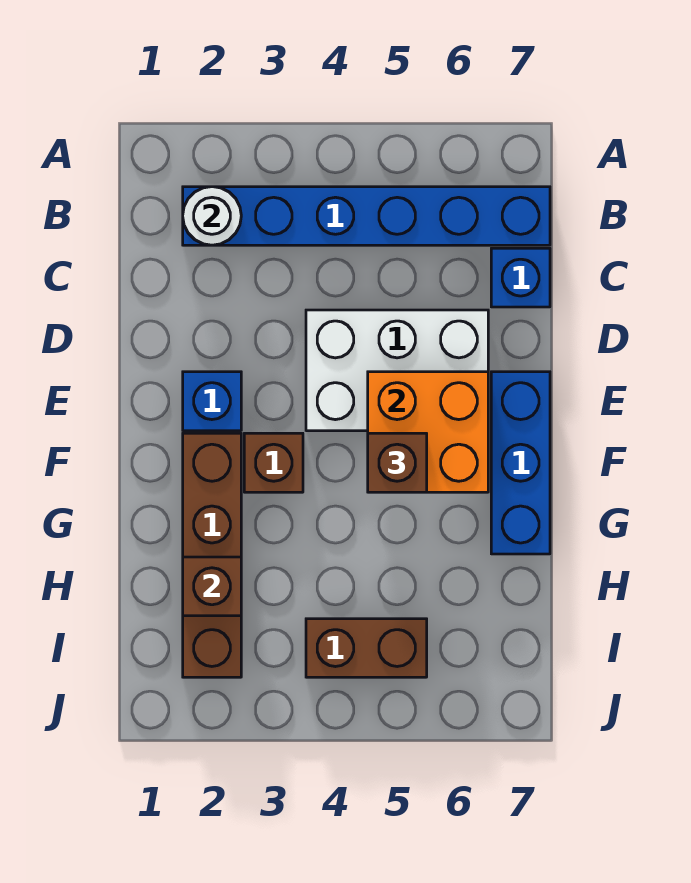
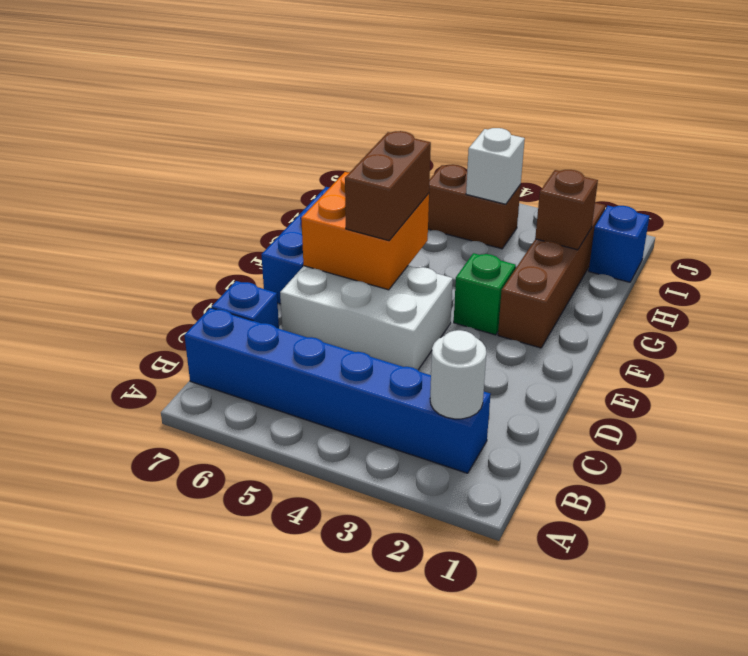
blue 1x1 brick [183,372,241,431] -> blue 1x1 brick moved to [589,206,649,282]
brown 1x1 brick [244,433,303,492] -> green 1x1 brick [454,253,516,335]
brown 1x1 brick [368,433,427,492] -> brown 1x2 brick [345,131,431,241]
none -> white 1x1 brick [466,128,525,204]

